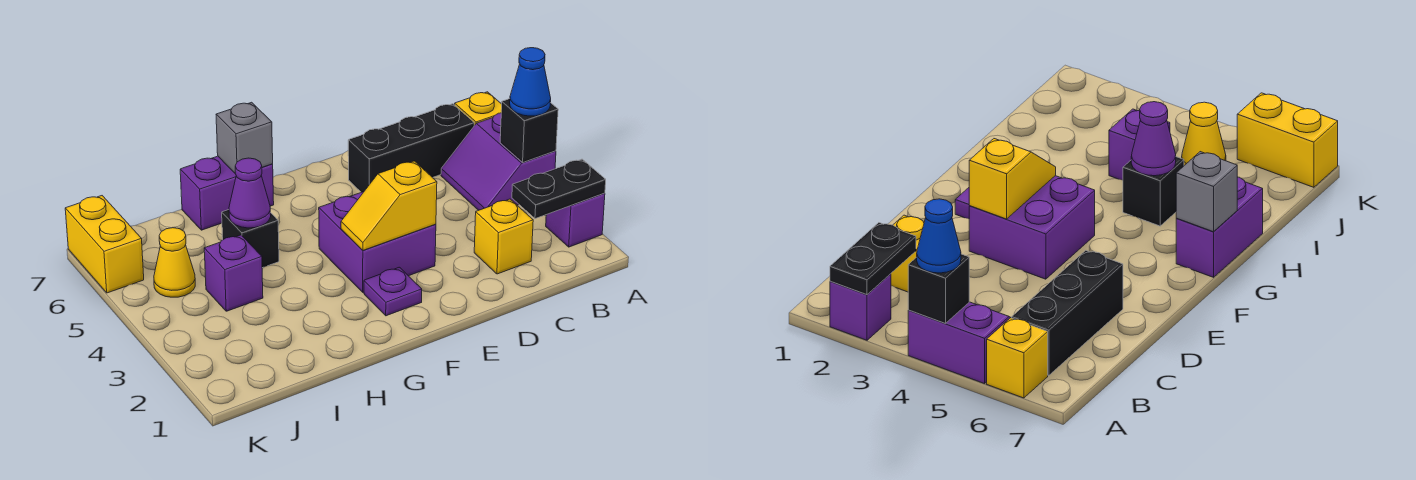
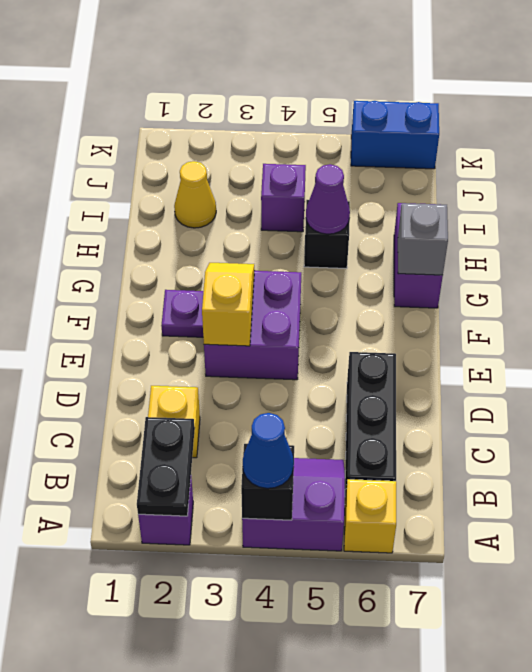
yellow 1x1 cone [154,228,195,297] -> yellow 1x1 cone moved to [174,161,216,228]
yellow 1x2 brick [65,196,144,293] -> blue 1x2 brick [351,101,439,169]

